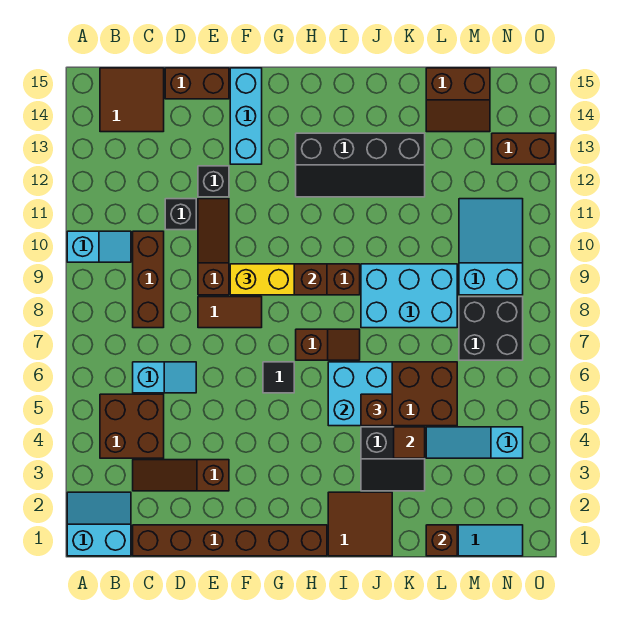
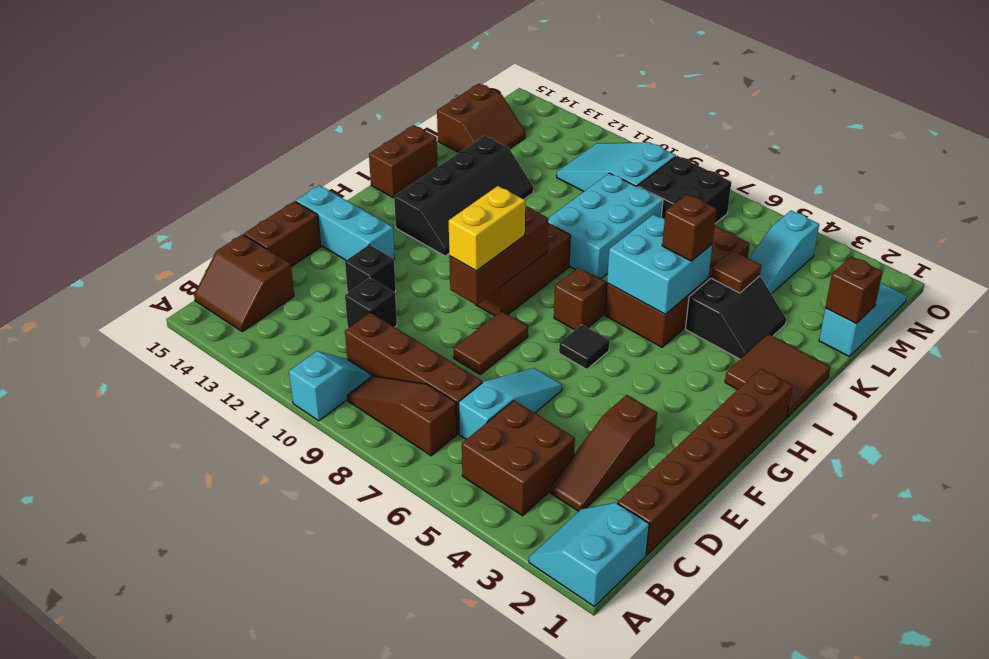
brown 2x2 tile [100,68,164,132] -> brown 2x2 slope [194,234,294,332]
cyan 1x2 slope [133,362,196,393] -> cyan 1x3 slope [459,368,562,439]
brown 1x3 brick [133,231,164,328] -> brown 1x4 brick [345,312,482,434]
brown 1x3 slope [198,199,229,295] -> brown 1x3 slope moved to [347,376,457,456]
brown 1x2 brick [492,133,555,164] -> brown 1x2 brick moved to [369,125,438,198]

